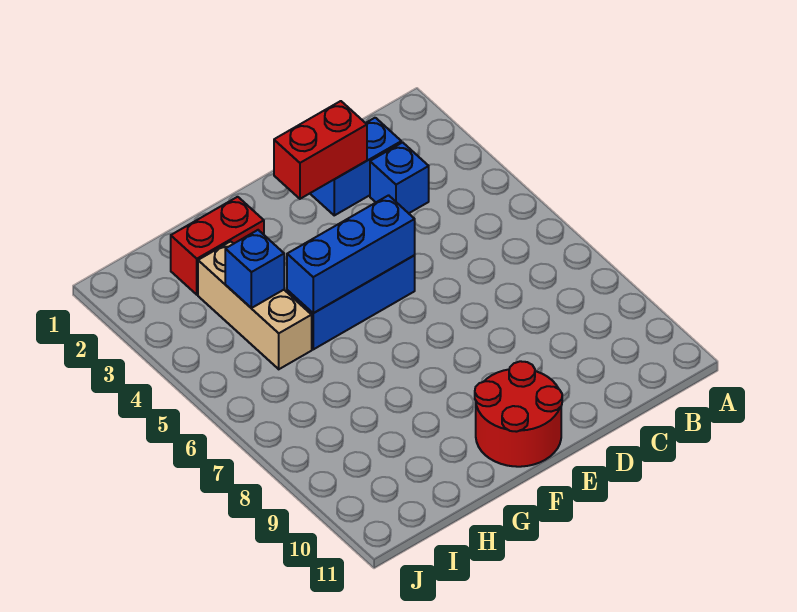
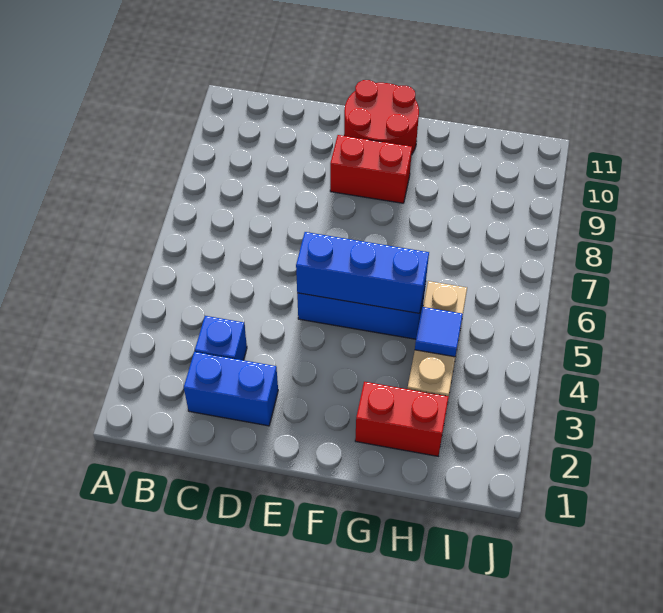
red 1x2 brick [274,101,367,199] -> red 1x2 brick moved to [330,135,412,203]
blue 1x1 brick [225,230,284,308] -> blue 1x1 tile [415,307,463,357]

